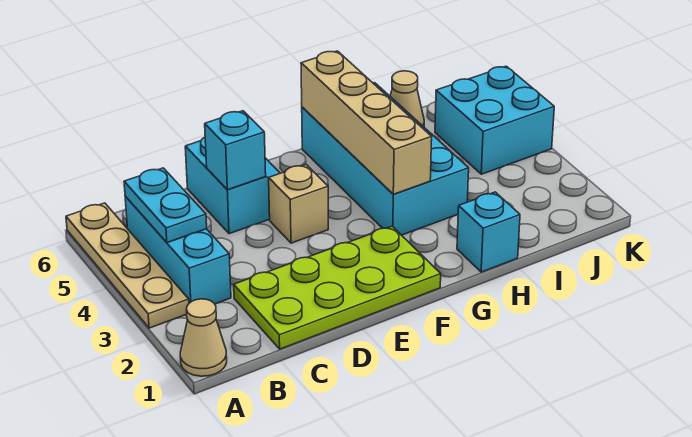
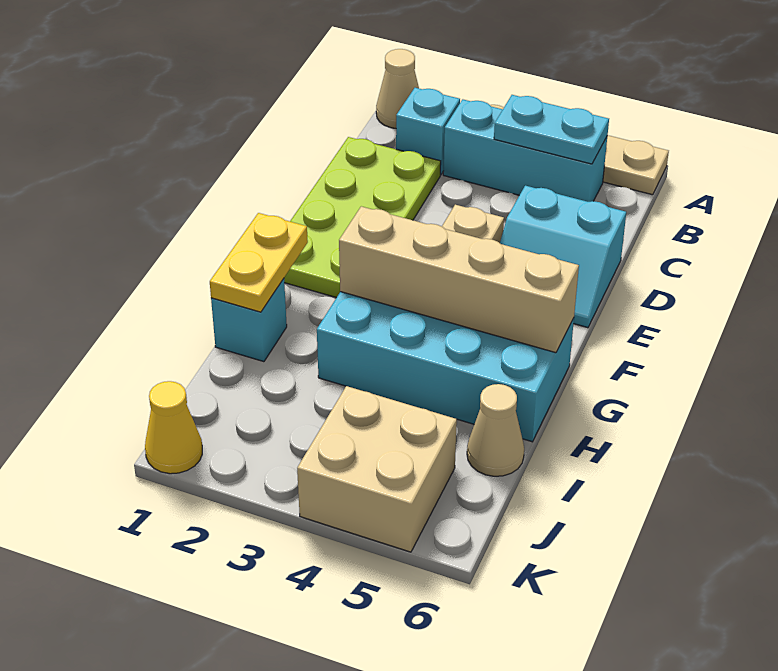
cyan 1x1 brick [205,111,266,190] -> cyan 1x1 brick moved to [396,88,460,175]
none -> yellow 1x2 plate [210,213,308,312]
cyan 2x2 brick [435,66,554,174] -> tan 2x2 brick [297,386,457,552]
none -> yellow 1x1 cone [145,381,202,474]

